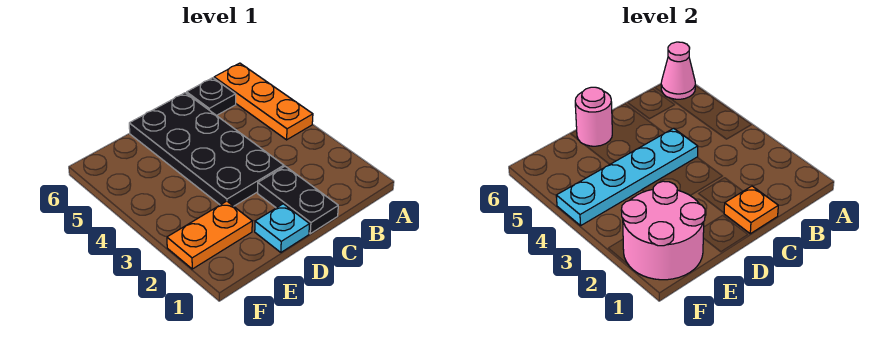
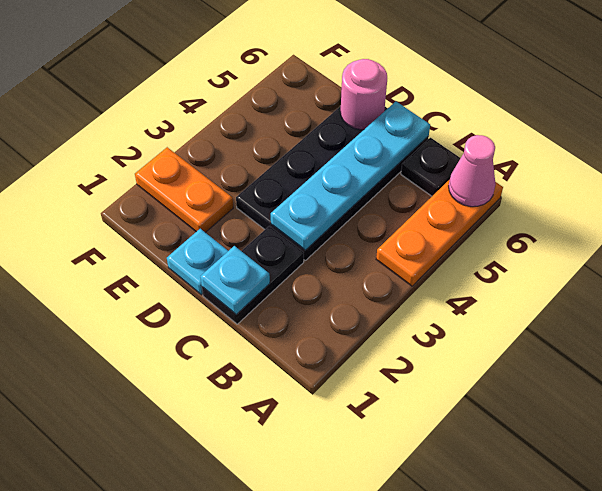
orange 1x1 plate [724,186,778,234] -> cyan 1x1 plate [200,246,270,315]
cyan 1x4 plate [556,128,698,226] -> cyan 1x4 plate turned to [271,102,430,250]
pink 2x2 round brick [621,181,705,280] -> none

